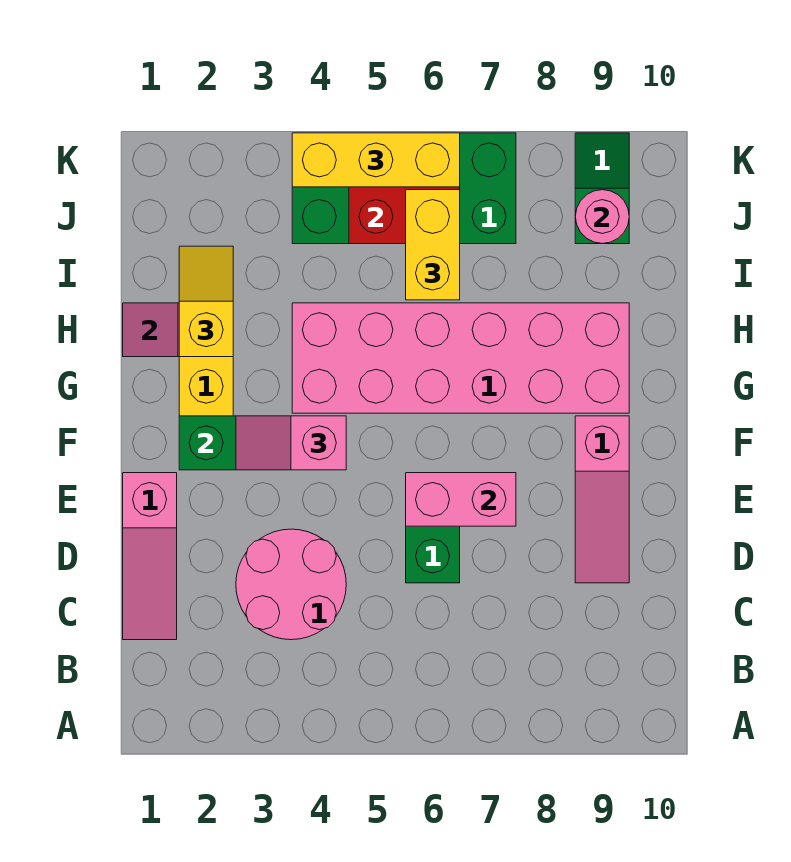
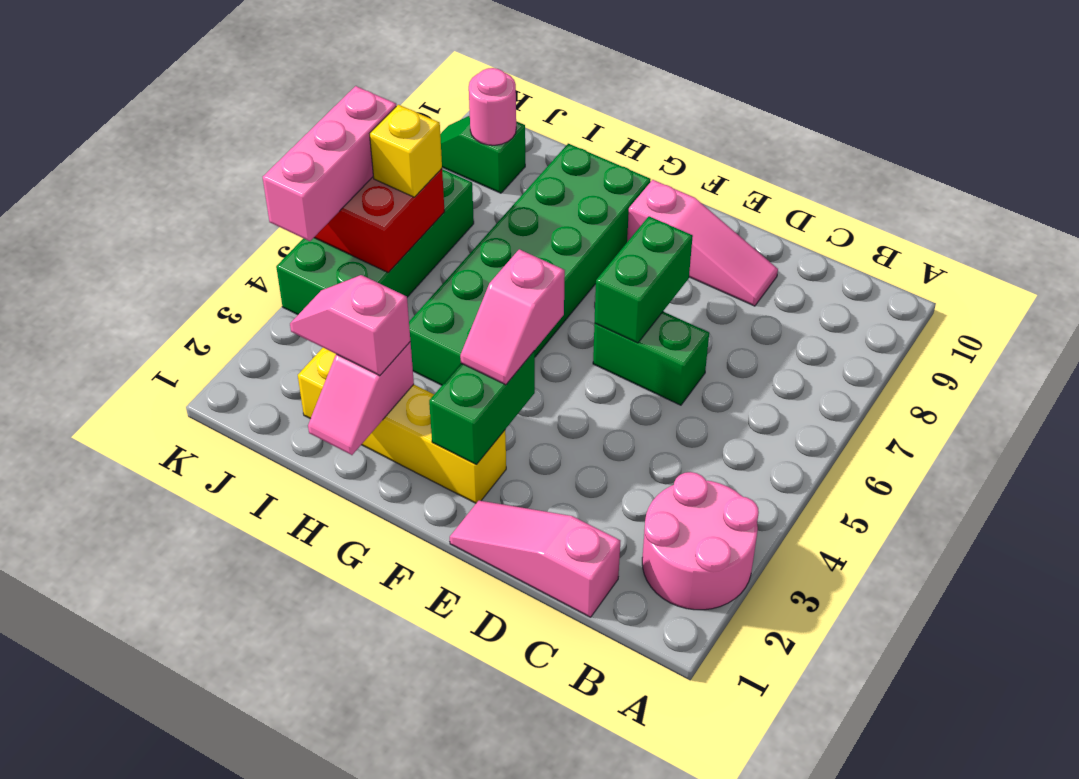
pink 1x3 slope [123,473,177,640] -> pink 1x3 slope turned to [450,501,620,617]
pink 2x2 round brick [236,529,346,640] -> pink 2x2 round brick moved to [642,472,759,610]
pink 1x2 brick [406,473,516,526] -> green 1x2 brick [594,216,693,343]
pink 2x6 brick [292,303,629,413] -> green 2x6 brick [409,144,651,385]
yellow 1x2 slope [179,246,233,357] -> pink 1x2 slope [290,275,410,376]
yellow 1x2 brick [406,190,460,300] -> yellow 1x1 brick [370,105,442,197]
yellow 1x3 brick [292,133,460,187] -> pink 1x3 brick [263,86,396,241]

